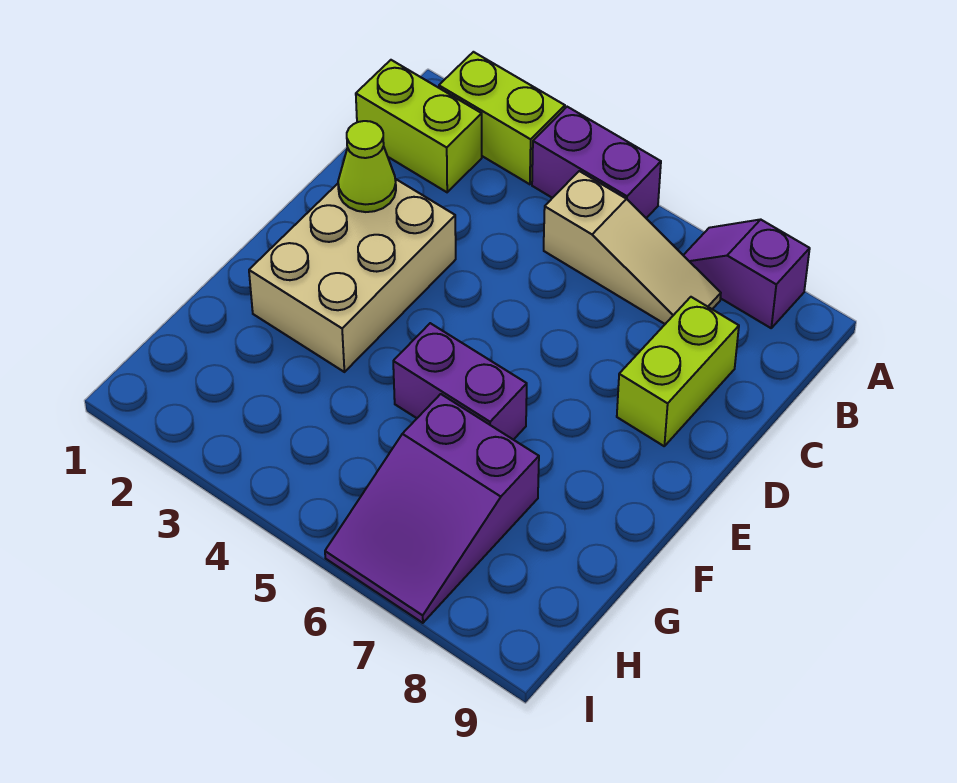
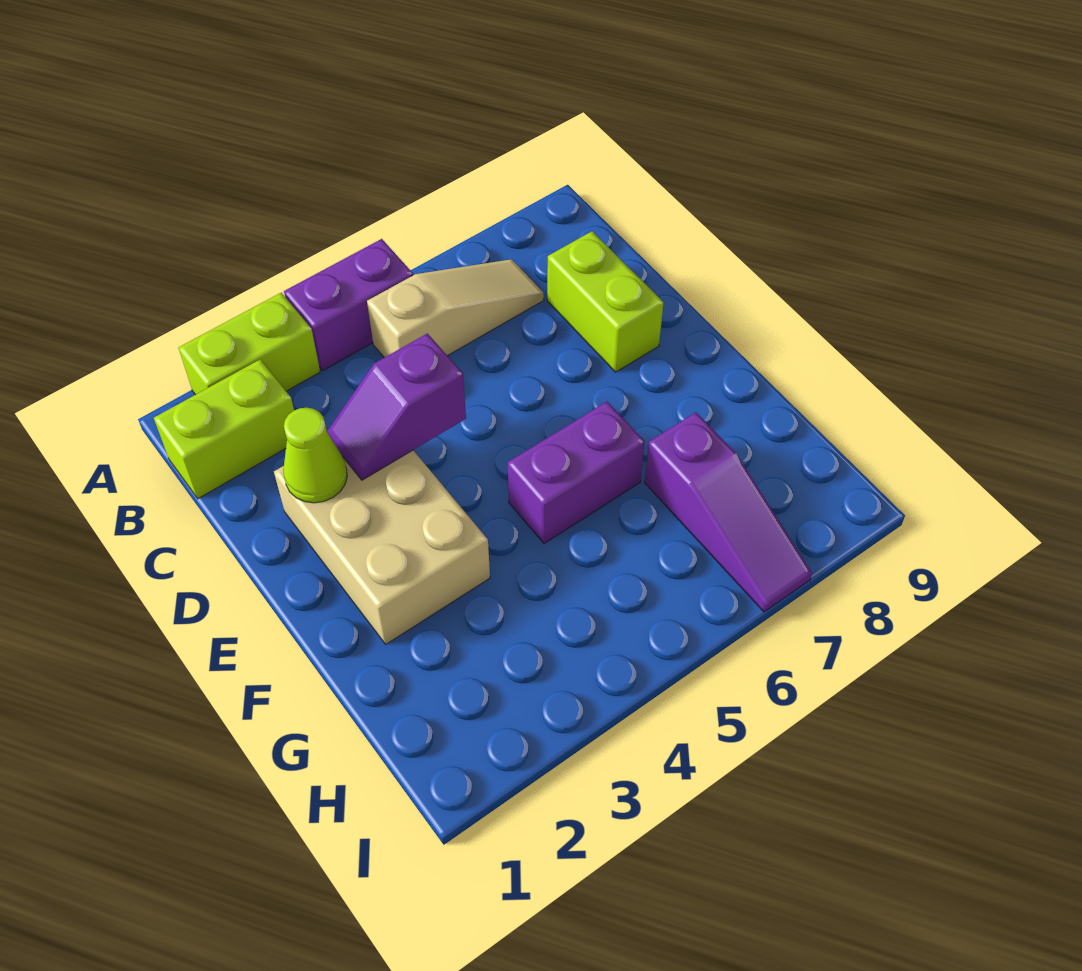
purple 1x2 slope [683,220,810,328] -> purple 1x2 slope moved to [327,333,466,480]
purple 2x3 slope [325,394,539,623] -> purple 1x3 slope [645,412,812,612]

